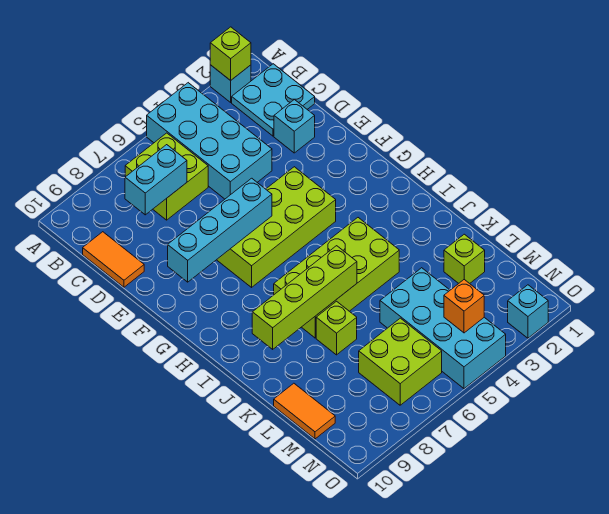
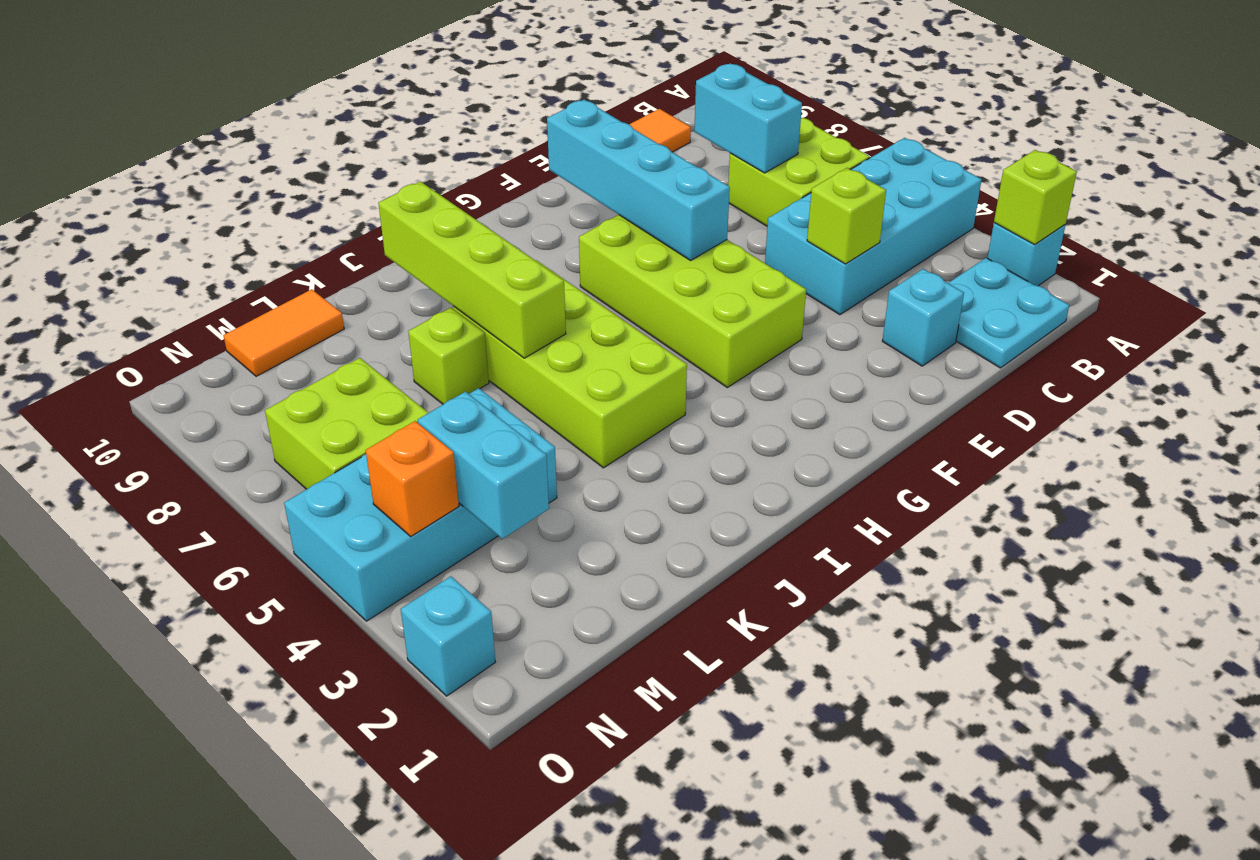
lime 1x1 brick [444,234,485,283] -> lime 1x1 brick moved to [807,168,886,264]
none -> cyan 1x2 brick [418,392,549,539]

